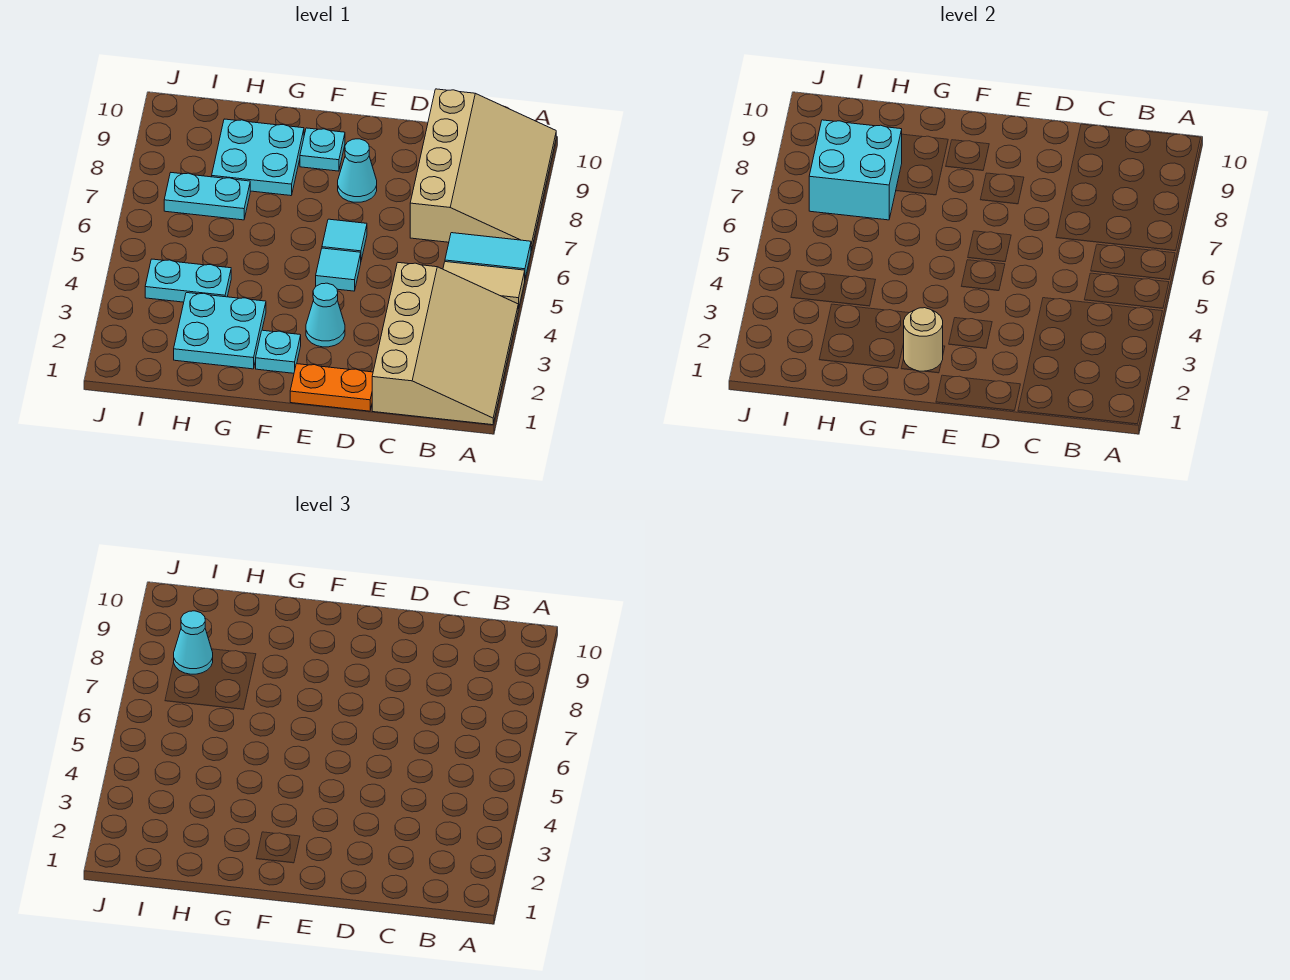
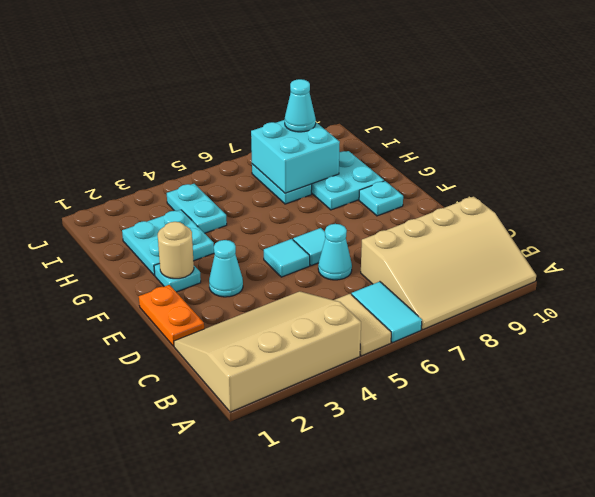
tan 3x4 slope [372,263,518,425] -> tan 3x4 slope turned to [174,291,361,412]
cyan 1x1 cone [338,139,377,202] -> cyan 1x1 cone moved to [318,224,352,280]

